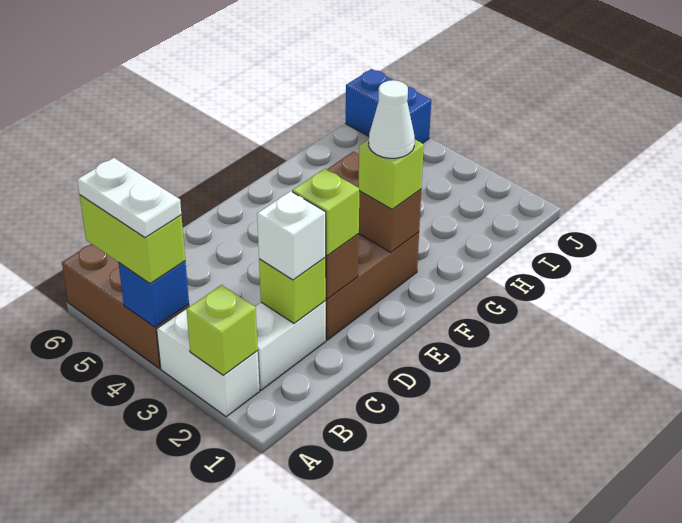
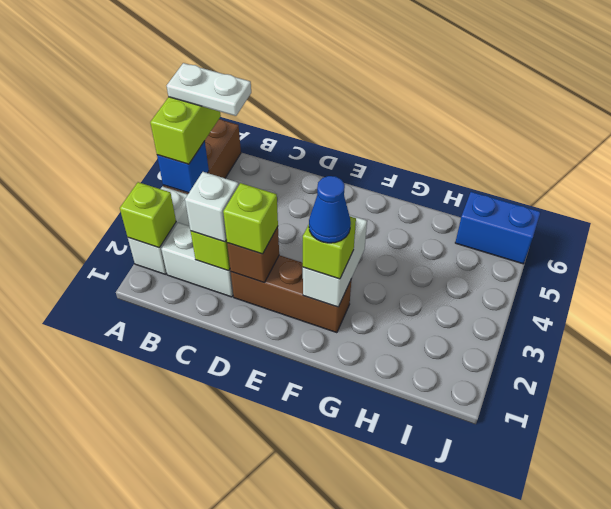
white 1x2 plate [77,158,181,238] -> white 1x2 plate turned to [167,63,251,116]
brown 1x2 brick [327,151,421,252] -> white 1x2 brick [303,215,367,307]
white 1x1 cone [369,80,415,158] -> blue 1x1 cone [309,176,351,243]
blue 1x2 brick [346,69,431,143] -> blue 1x2 brick turned to [455,192,541,264]

